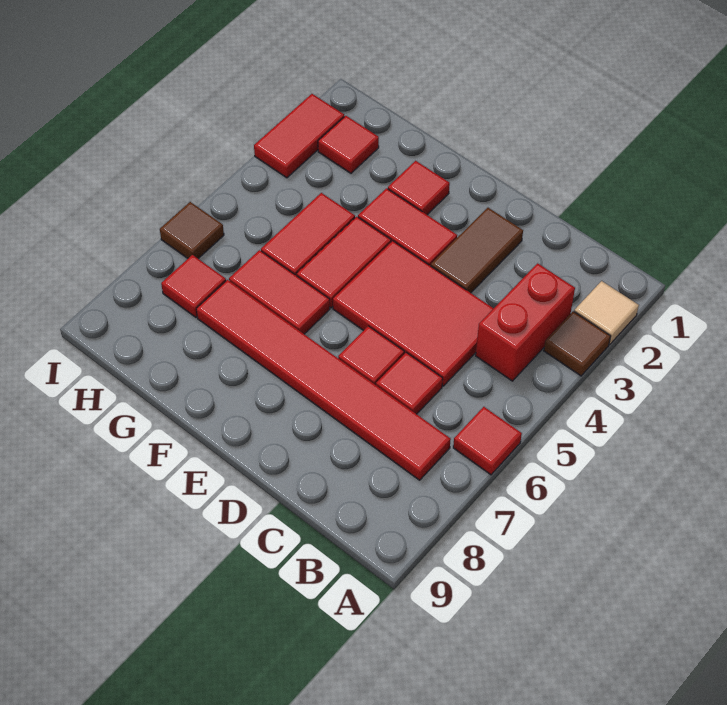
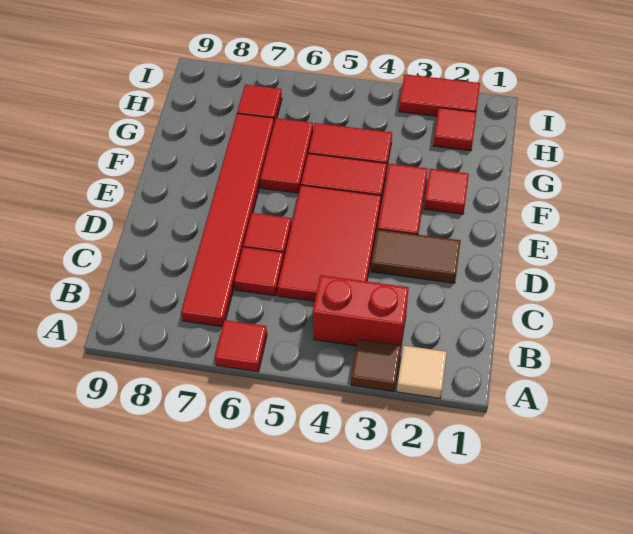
brown 1x1 tile [160,202,224,259] -> none

